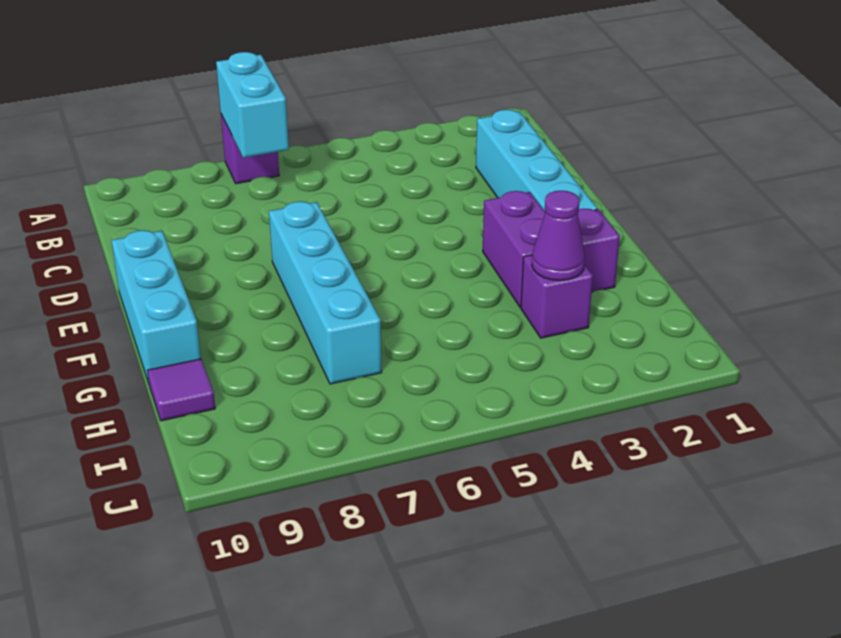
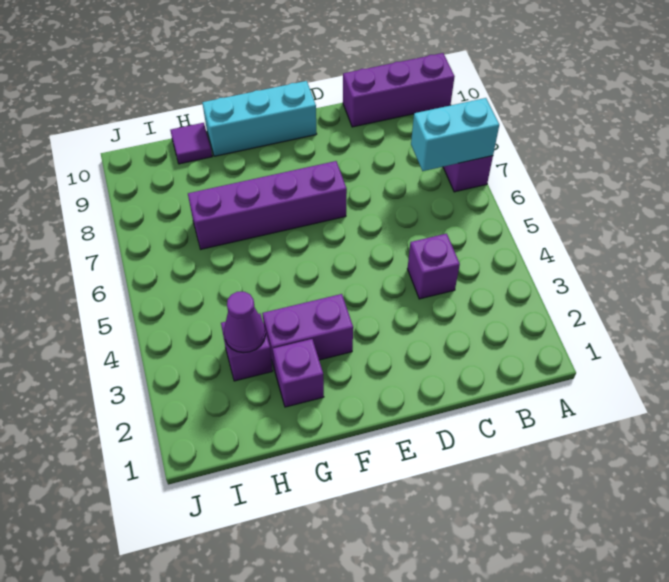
none -> purple 1x3 brick [343,53,455,127]
cyan 1x4 brick [476,110,597,211] -> none
none -> purple 1x1 brick [407,234,460,299]
cyan 1x4 brick [269,201,382,384] -> purple 1x4 brick [188,161,347,249]

